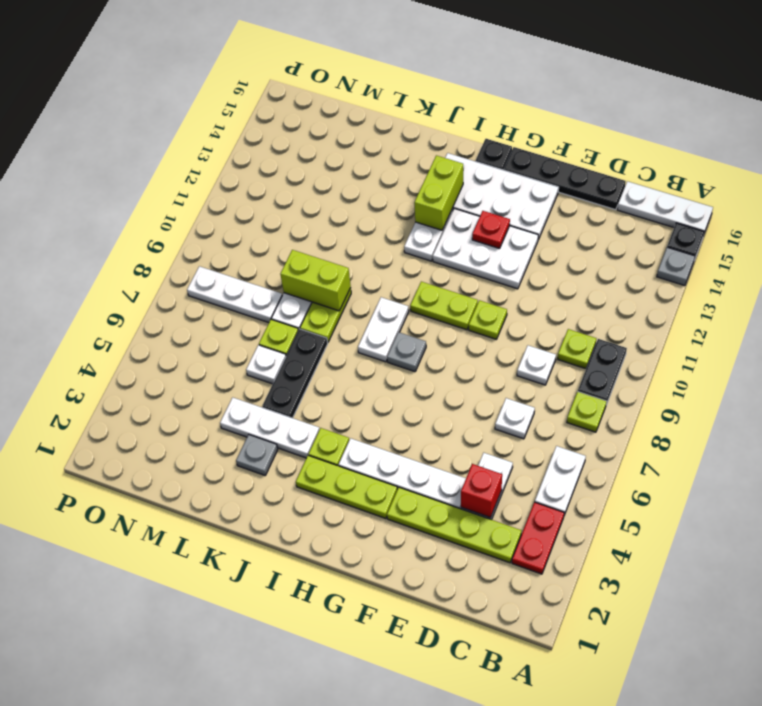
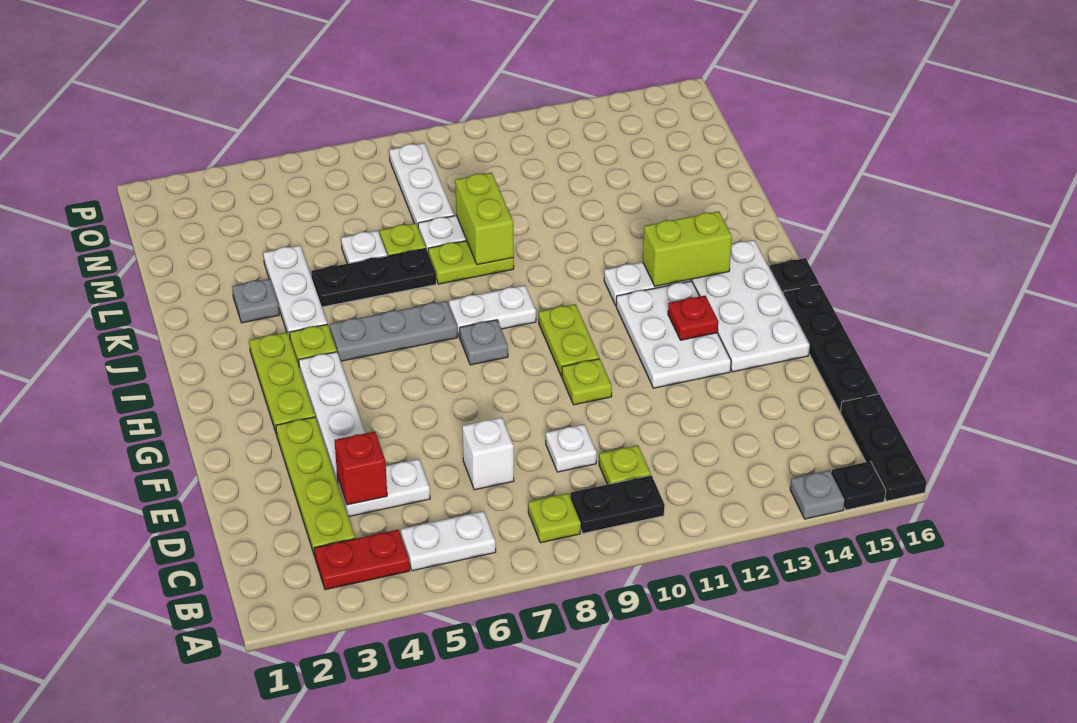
white 1x3 plate [617,181,713,233] -> black 1x3 plate [840,394,926,501]
white 1x1 plate [495,398,535,439] -> white 1x1 brick [462,417,514,490]
none -> grey 1x3 plate [330,301,457,361]

